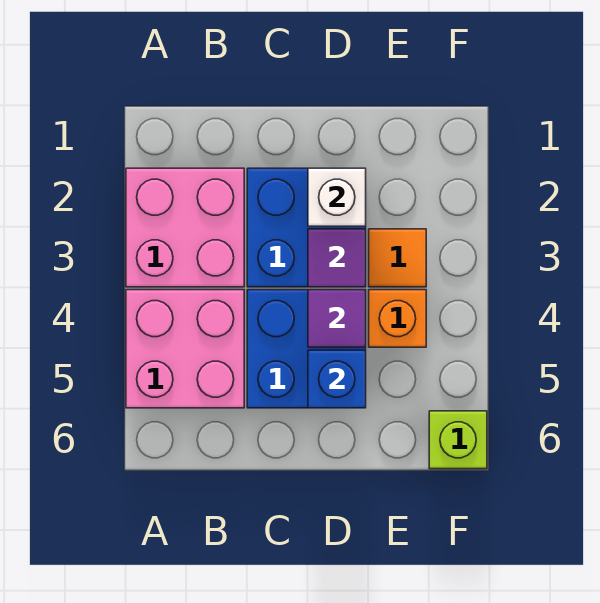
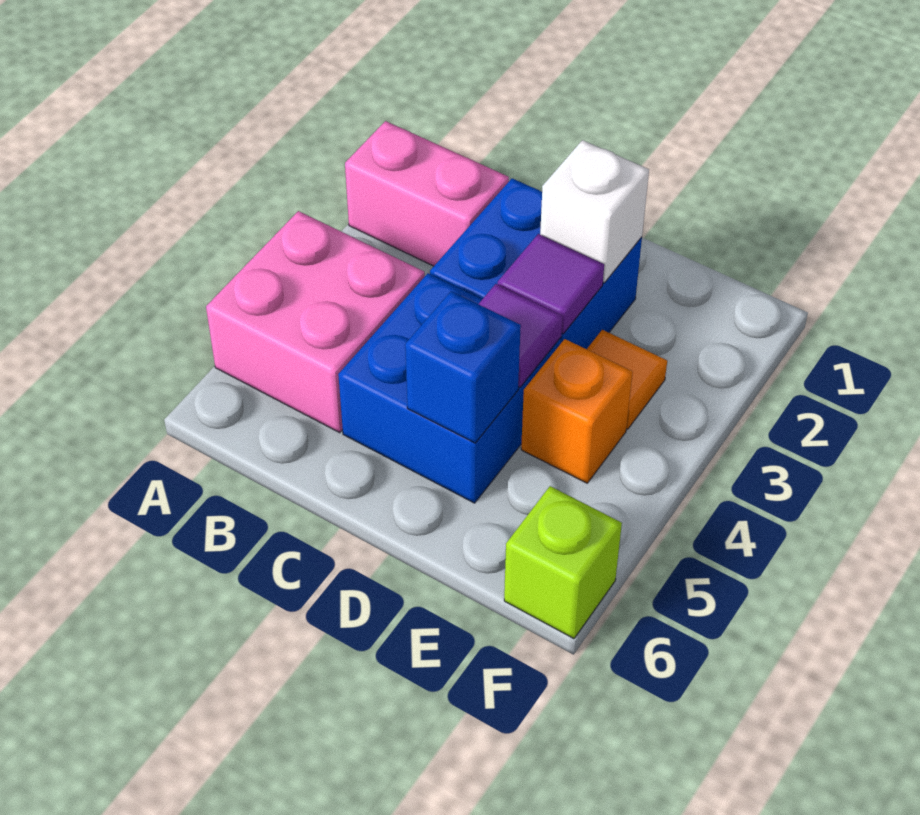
pink 2x2 brick [126,168,244,287] -> pink 1x2 brick [345,121,509,266]

